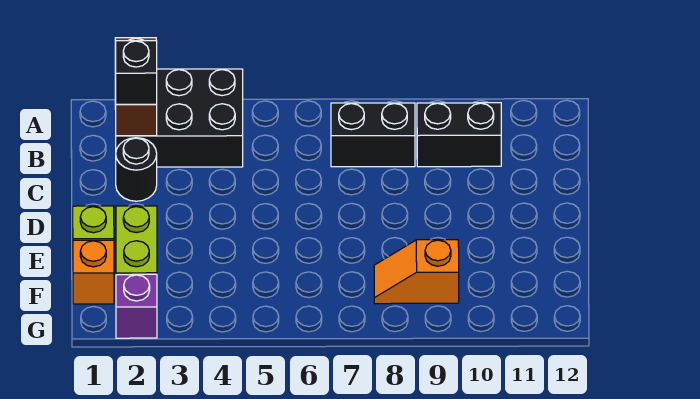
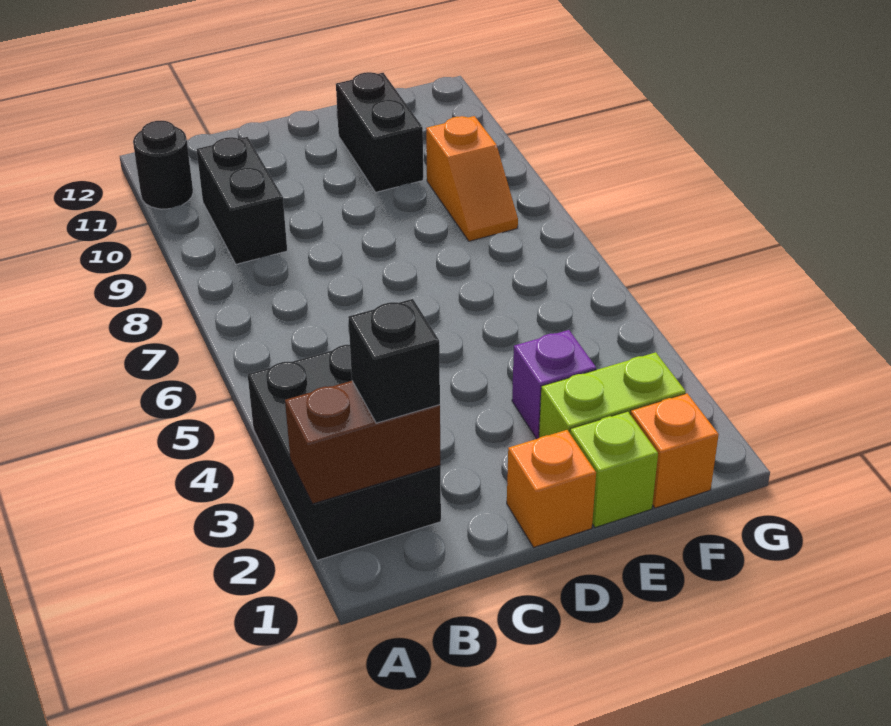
black 1x2 brick [331,103,415,167] -> black 1x2 brick moved to [336,72,423,192]
black 1x1 round brick [116,138,157,201] -> black 1x1 round brick moved to [133,121,193,209]
none -> orange 1x1 brick [507,430,596,547]
purple 1x1 brick [116,274,157,338] -> purple 1x1 brick moved to [512,330,596,439]

